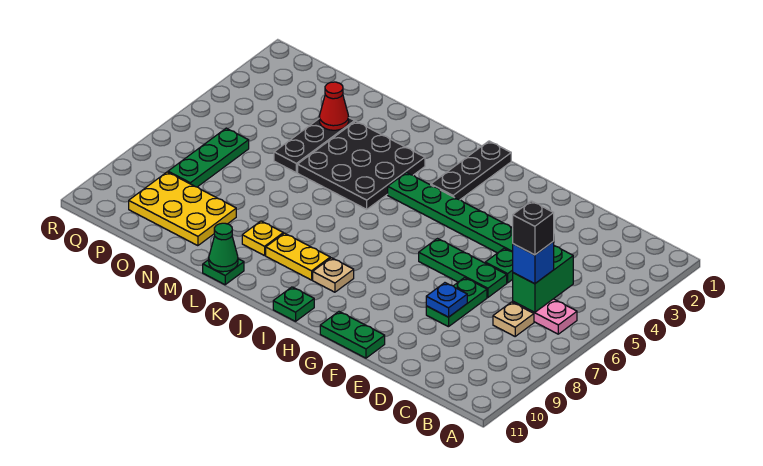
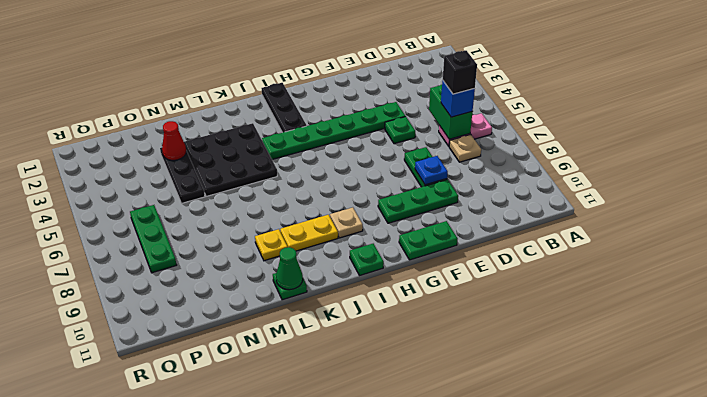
green 1x3 plate [419,239,507,297] -> green 1x3 plate moved to [378,180,458,223]
yellow 2x3 plate [129,172,236,246] -> none

